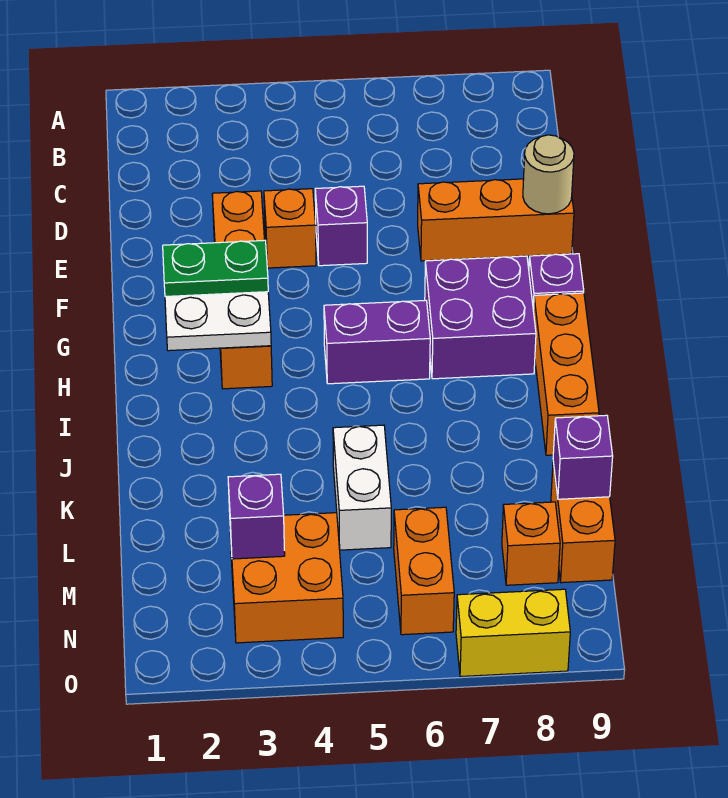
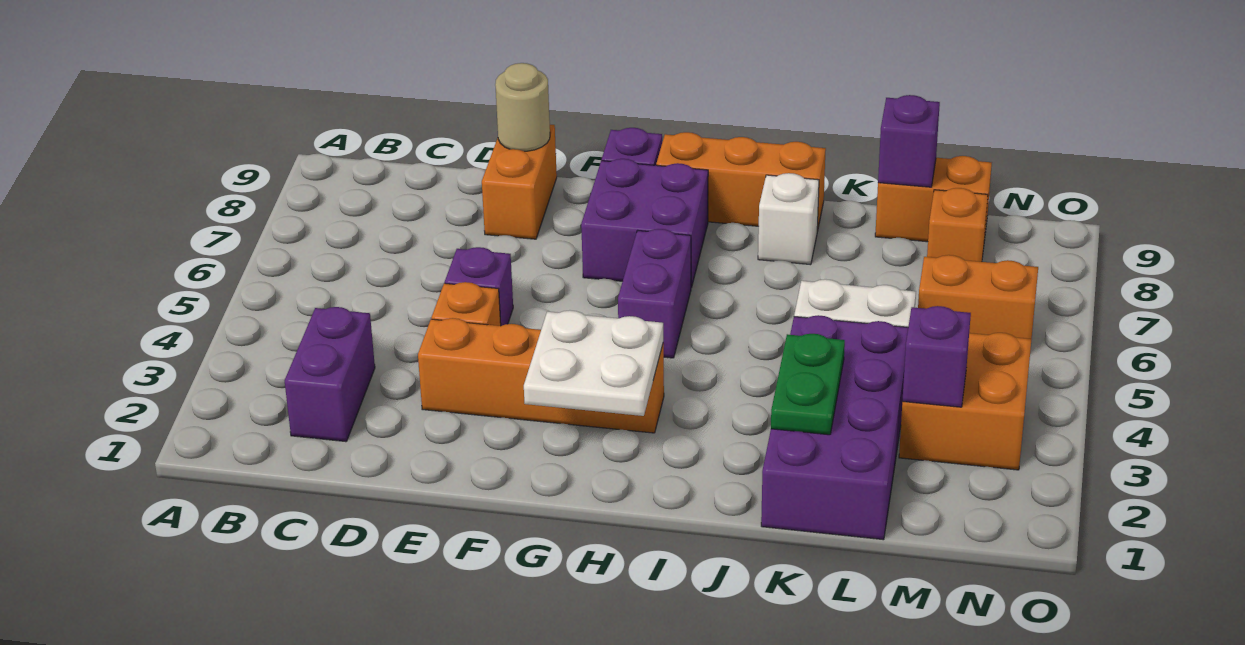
none -> purple 1x2 brick [285,307,375,442]
orange 1x3 brick [418,179,574,261] -> orange 1x2 brick [482,125,557,239]
green 1x2 plate [163,240,268,297] -> green 1x2 plate moved to [771,334,845,435]
none -> white 1x1 brick [758,173,819,265]
none -> purple 2x4 brick [761,315,908,540]
yellow 1x2 brick [456,589,570,677] -> none

